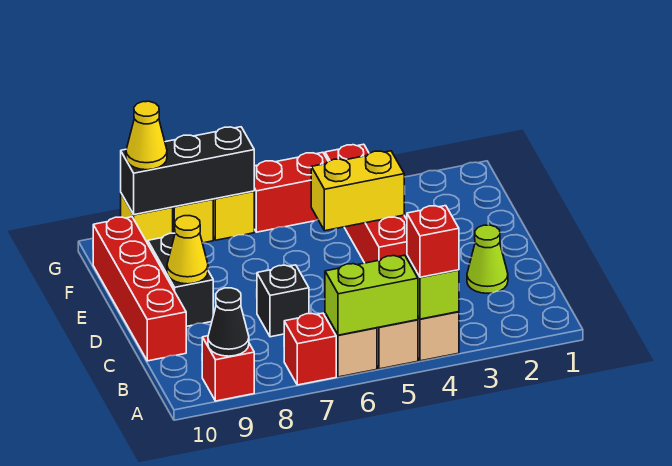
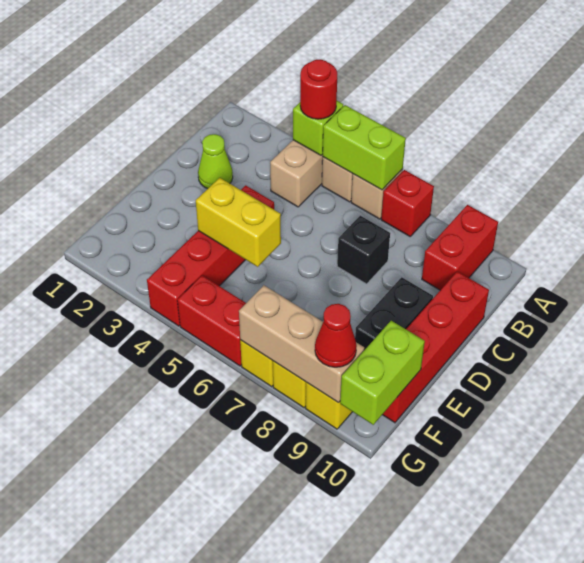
red 1x1 brick [407,206,459,277] -> red 1x1 round brick [300,59,337,119]
red 1x1 brick [202,336,254,401] -> red 1x2 brick [422,205,498,290]
black 1x1 cone [208,288,249,356] -> none
yellow 1x1 cone [167,216,208,284] -> none
none -> lime 1x2 brick [340,321,425,425]
black 1x3 brick [121,127,254,215] -> tan 1x3 brick [239,285,364,403]
yellow 1x1 cone [126,101,167,170] -> red 1x1 cone [315,304,357,367]

